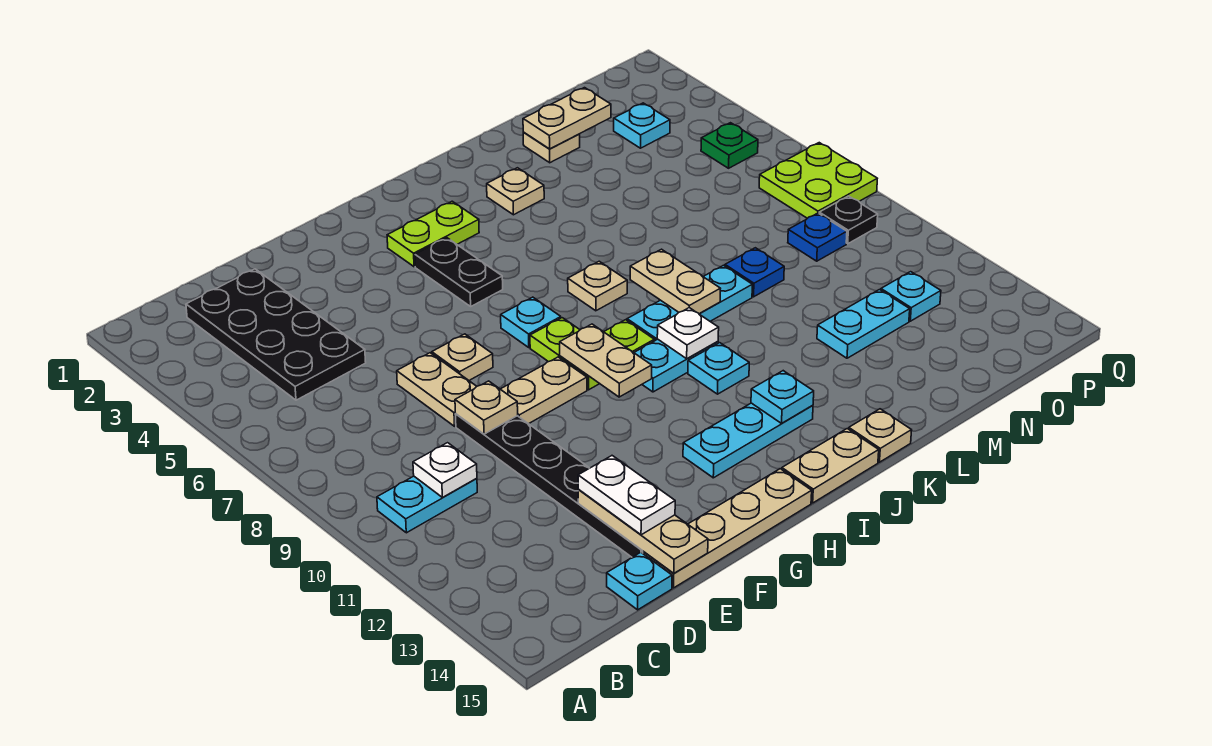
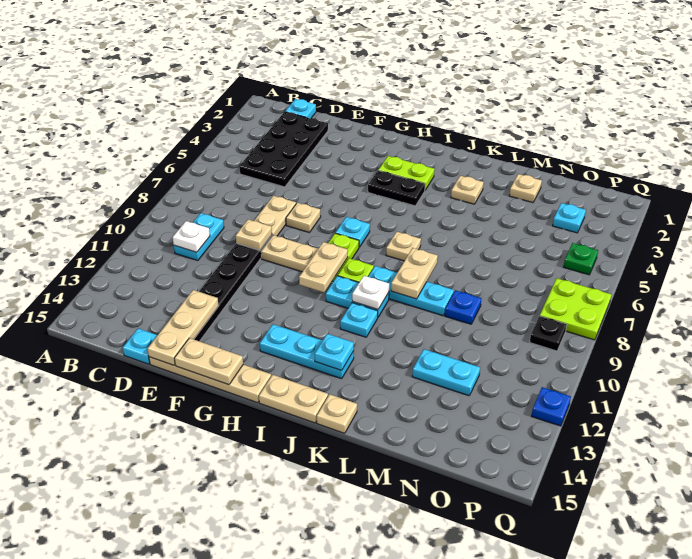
cyan 1x2 plate [377,476,477,533] -> cyan 1x2 plate turned to [174,213,224,261]
white 1x2 plate [578,456,675,535] -> none
black 1x2 plate [415,238,503,306] -> black 1x2 plate turned to [368,171,425,206]
tan 1x2 plate [523,88,611,149] -> tan 1x2 plate moved to [174,338,243,385]
blue 1x1 plate [788,213,847,261] -> blue 1x1 plate moved to [532,387,571,426]
cyan 1x1 plate [881,272,941,321] -> cyan 1x1 plate moved to [285,99,316,118]

